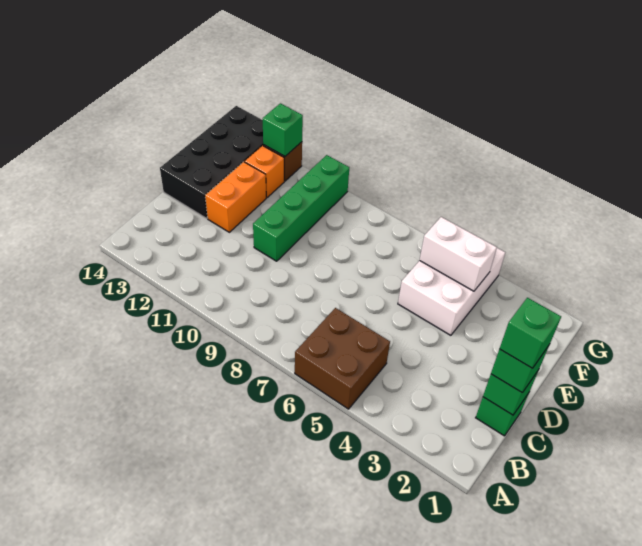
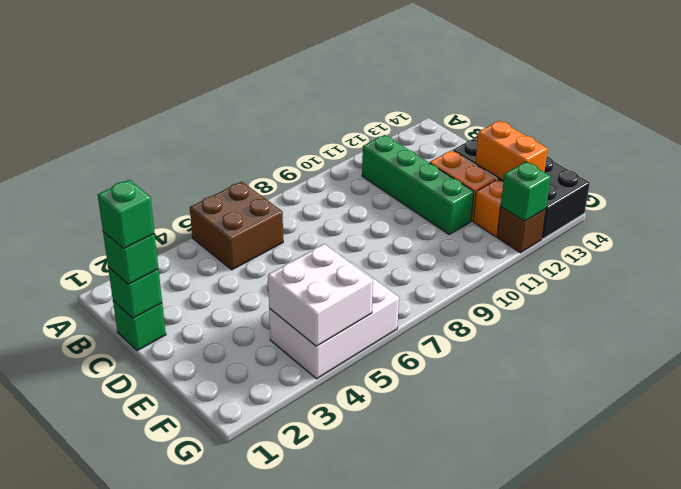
green 1x4 brick [253,155,349,261] -> green 1x4 brick moved to [362,135,474,234]
white 2x3 brick [398,248,505,335] -> white 2x3 brick turned to [269,262,399,379]
none -> orange 1x2 brick [475,121,548,181]
white 1x2 brick [420,217,497,291] -> white 2x2 brick [268,244,373,346]

